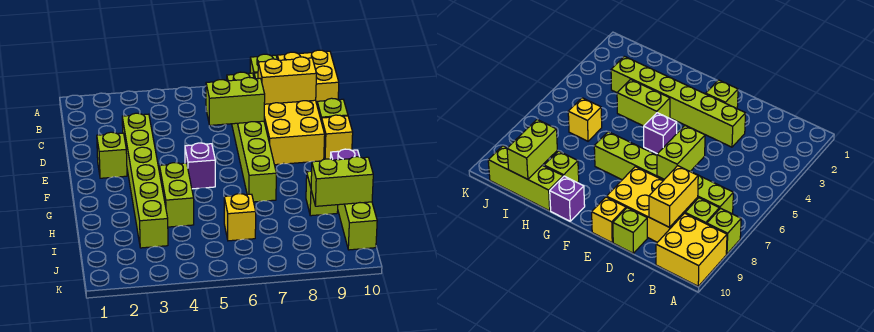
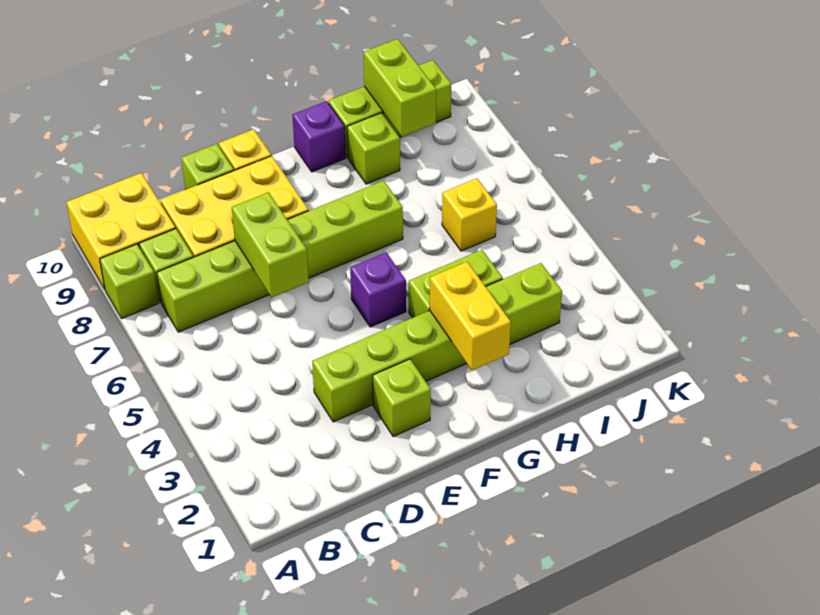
yellow 1x2 brick [258,57,316,104] -> yellow 1x2 brick moved to [430,262,511,370]

